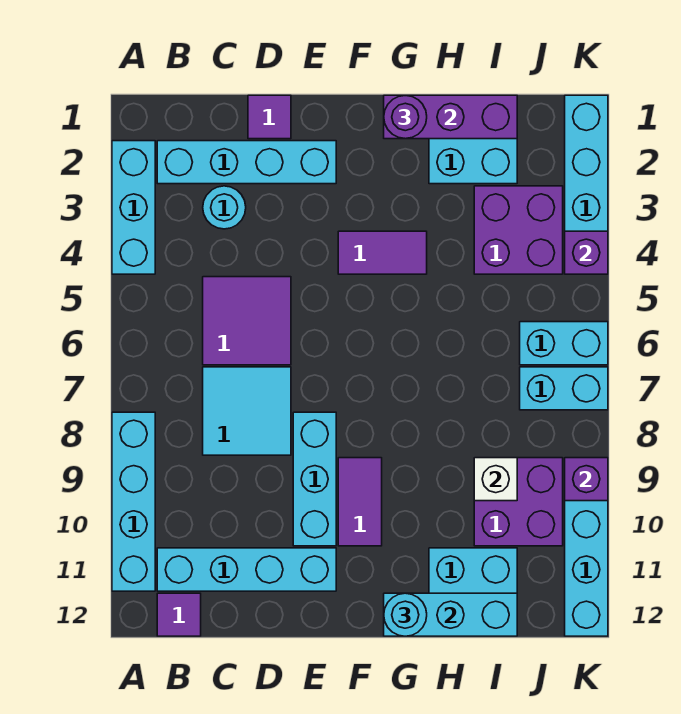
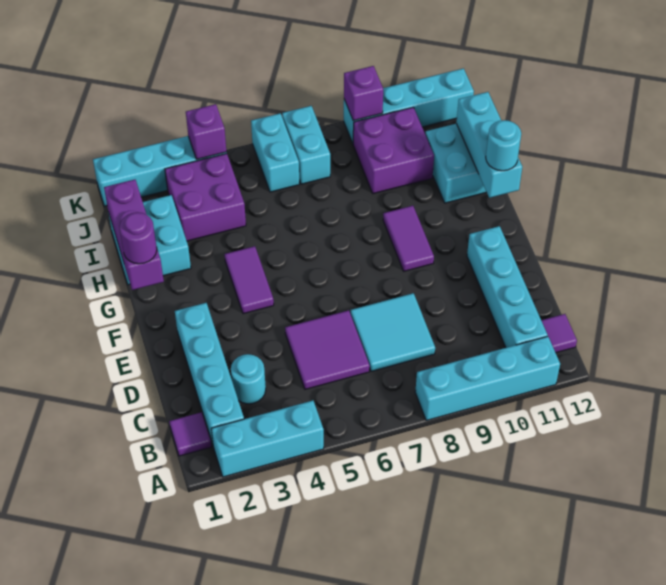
purple 1x1 tile [248,95,291,139] -> purple 1x1 tile moved to [169,412,211,456]
cyan 1x3 brick [293,412,336,546] -> none
purple 1x2 tile [338,458,382,546] -> purple 1x2 tile turned to [383,206,434,271]
white 1x1 brick [474,458,517,501] -> none

